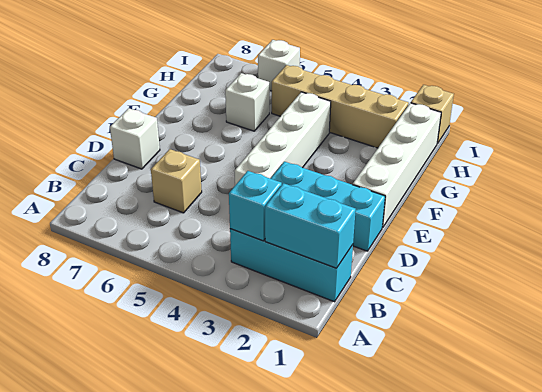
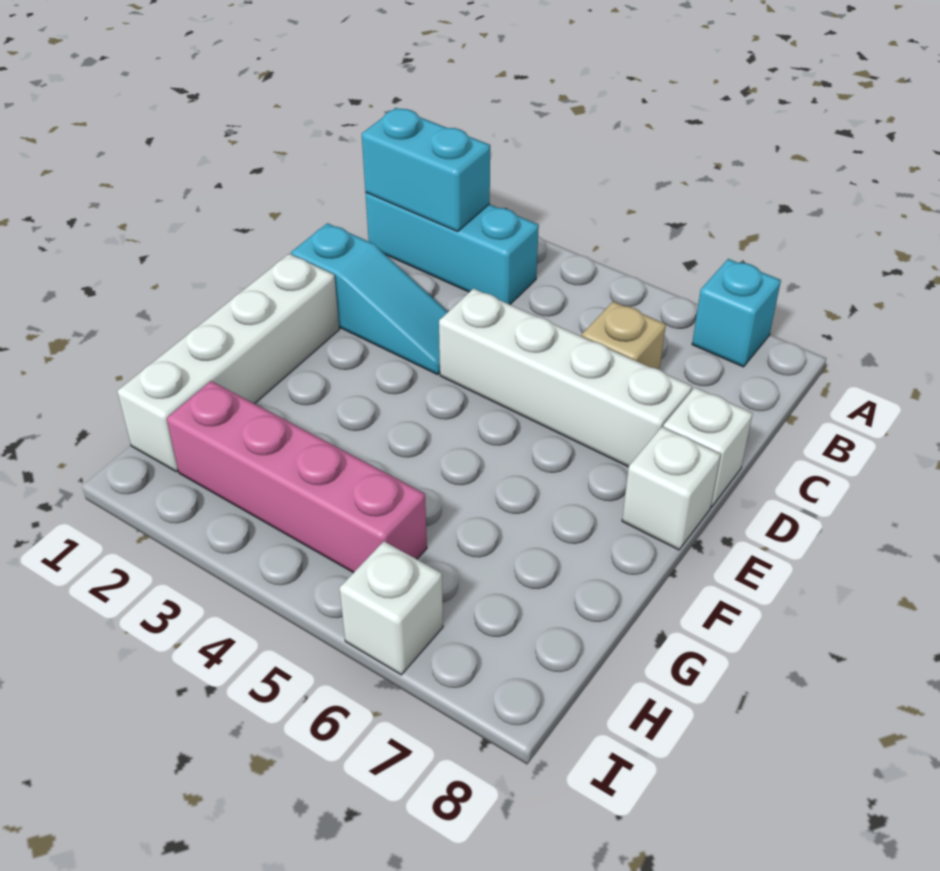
cyan 1x1 brick [229,171,282,241] -> cyan 1x1 brick moved to [692,259,781,367]
cyan 1x3 brick [271,162,385,251] -> cyan 1x3 slope [291,223,448,375]
white 1x4 brick [235,92,331,185] -> white 1x4 brick turned to [439,288,692,467]
white 1x1 brick [225,73,269,131] -> white 1x1 brick moved to [622,427,721,550]
tan 1x4 brick [272,65,409,148] -> pink 1x4 brick [167,381,427,573]
tan 1x1 brick [411,85,454,143] -> none

